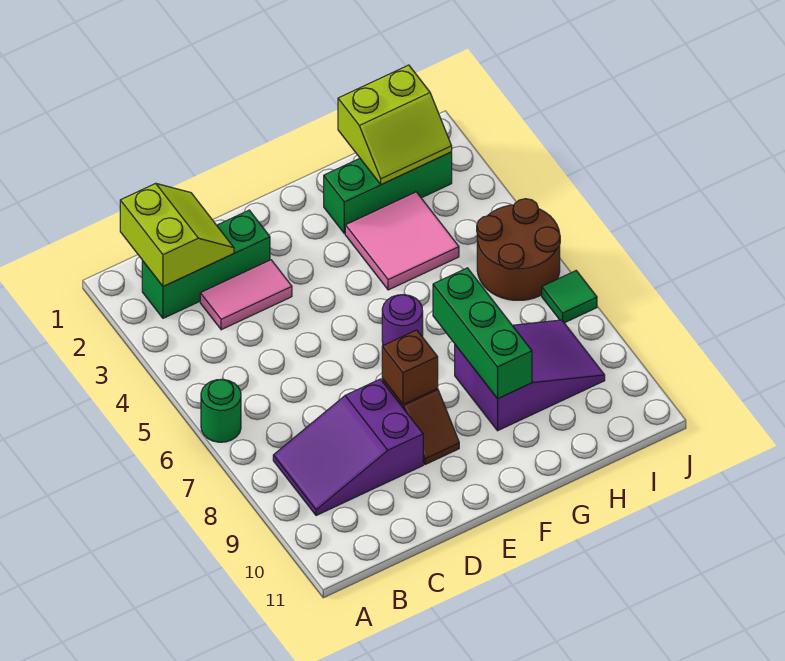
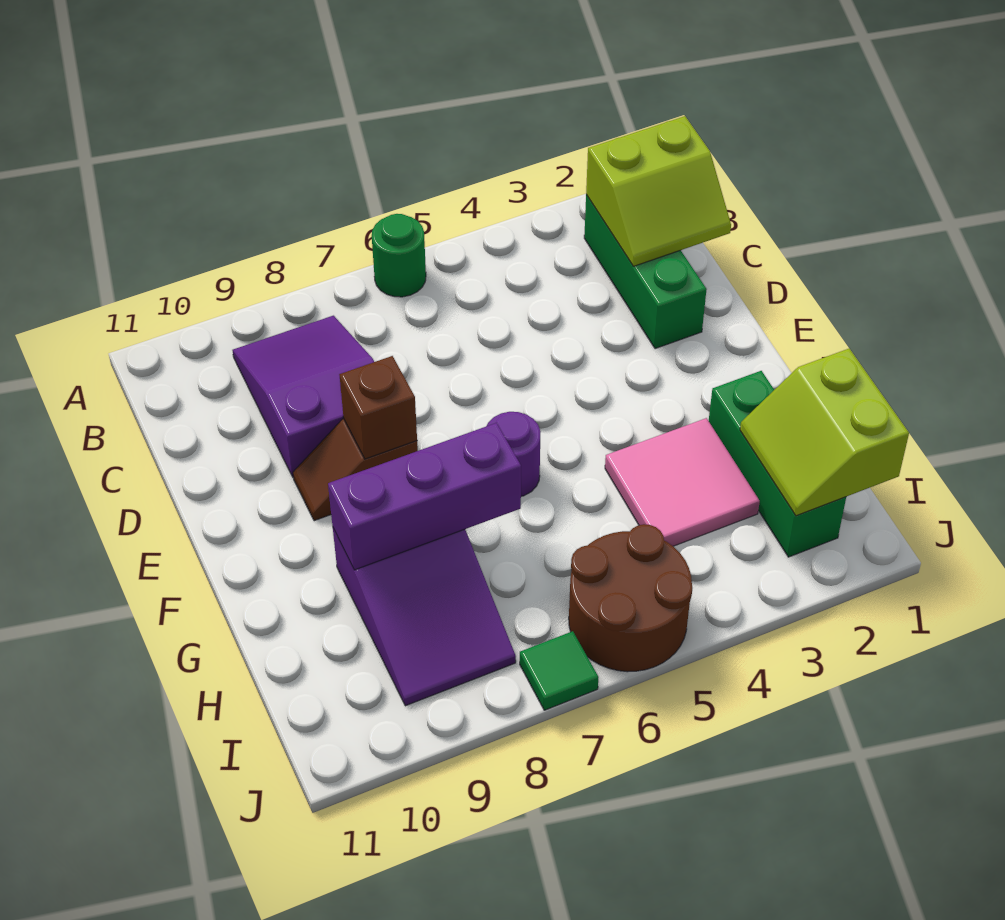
pink 1x2 tile [200,260,292,330] -> none
green 1x3 brick [433,268,532,399] -> purple 1x3 brick [328,423,521,570]

